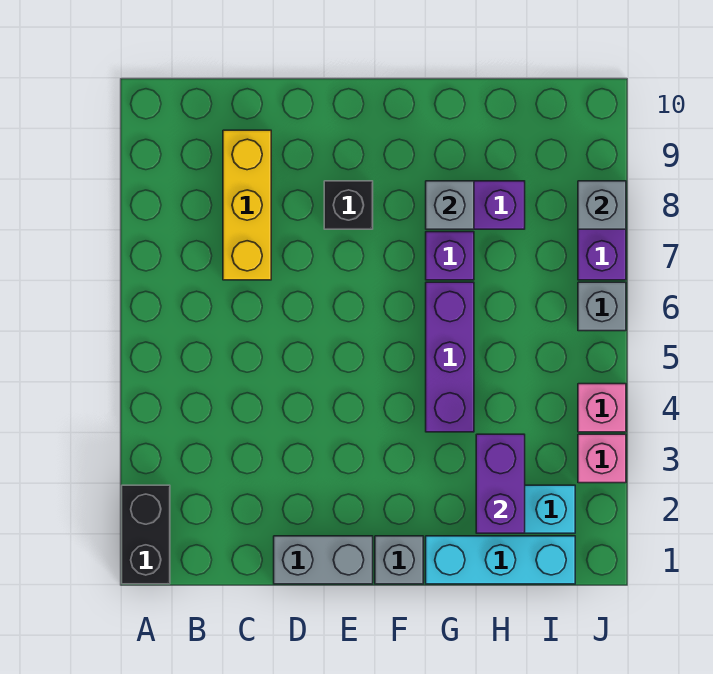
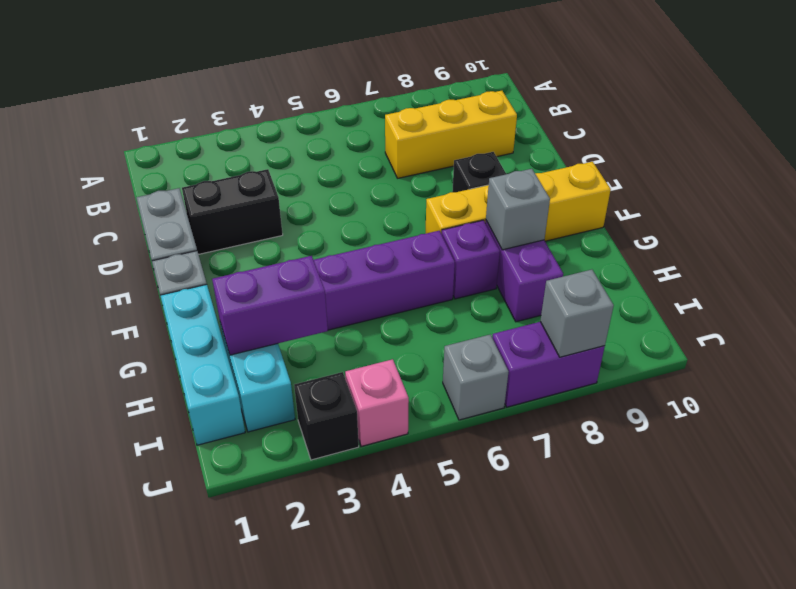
black 1x2 brick [122,485,170,584] -> black 1x2 brick moved to [182,169,283,254]
none -> yellow 1x4 brick [426,162,611,241]
pink 1x1 brick [578,434,626,483] -> black 1x1 brick [294,372,359,460]

